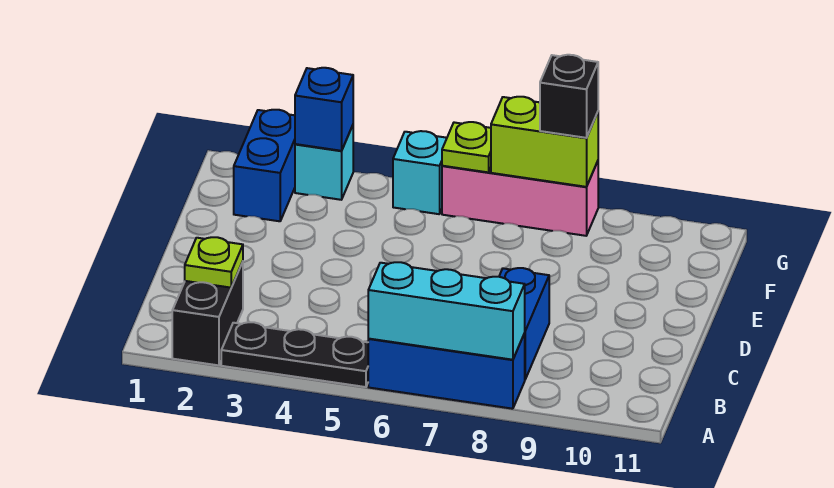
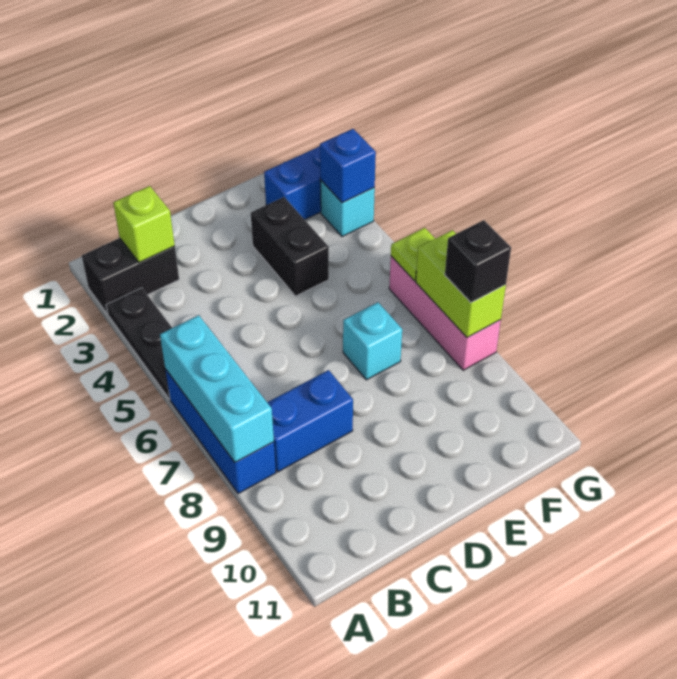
lime 1x1 plate [185,237,243,288] -> lime 1x1 brick [113,186,175,263]
none -> black 1x2 brick [251,197,329,296]
cyan 1x1 brick [393,131,447,214] -> cyan 1x1 brick moved to [343,302,402,380]

